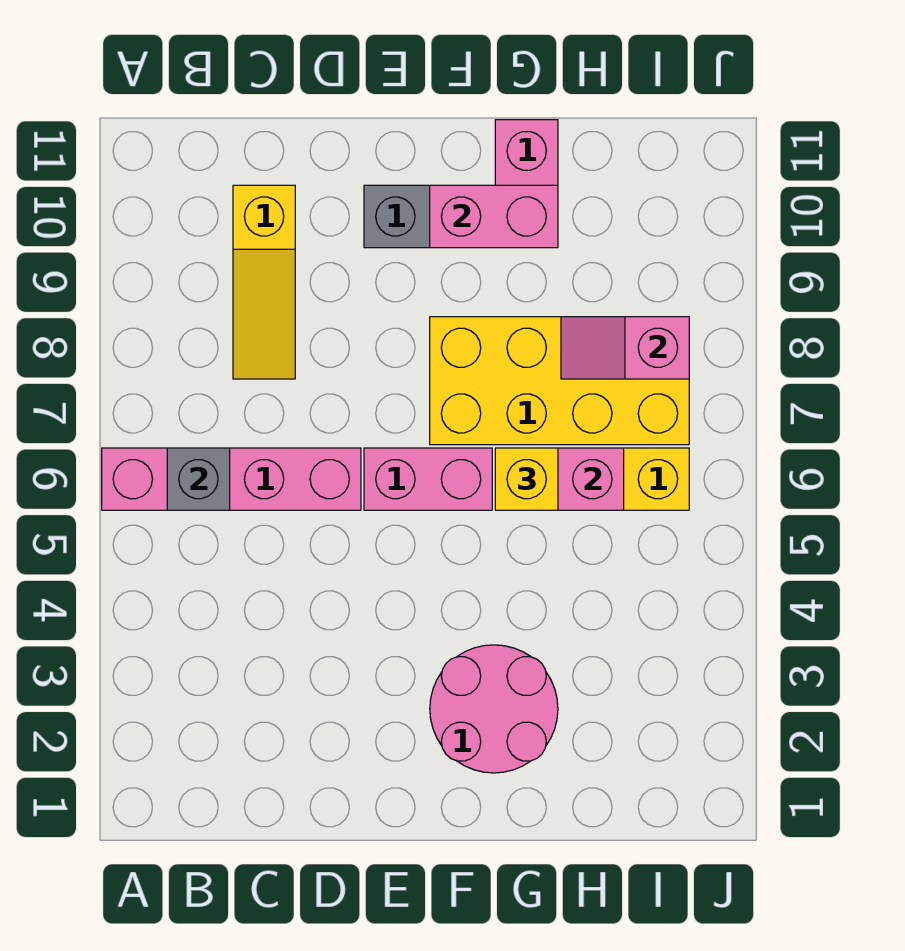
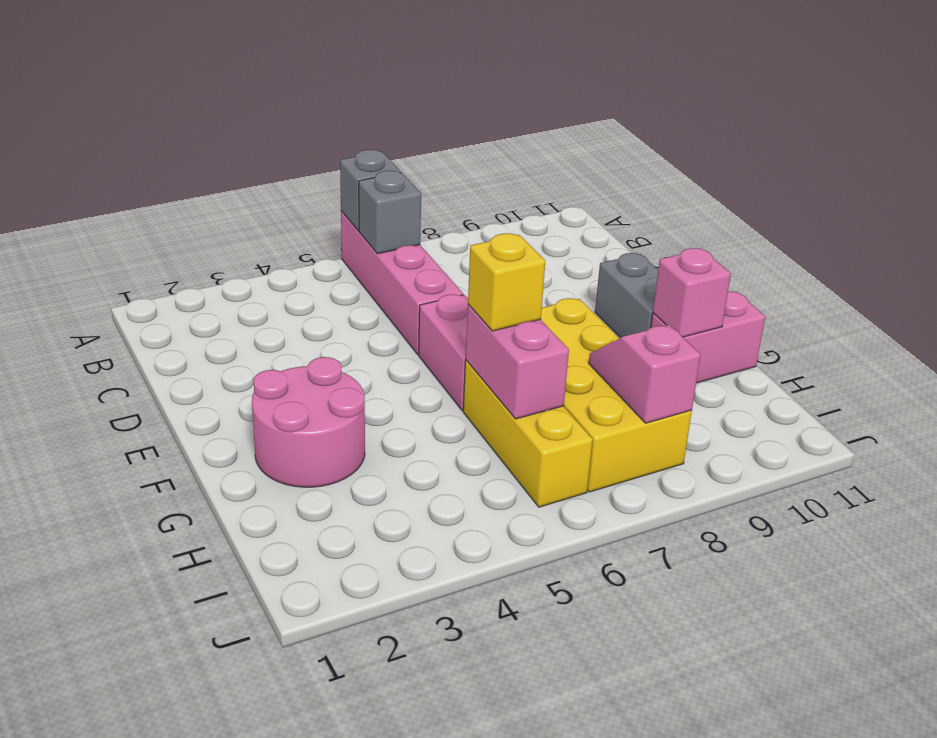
none -> grey 1x1 brick [340,150,401,231]
yellow 1x3 slope [233,185,295,379] -> none
pink 1x2 brick [430,185,558,248] -> pink 1x1 brick [653,248,731,337]

